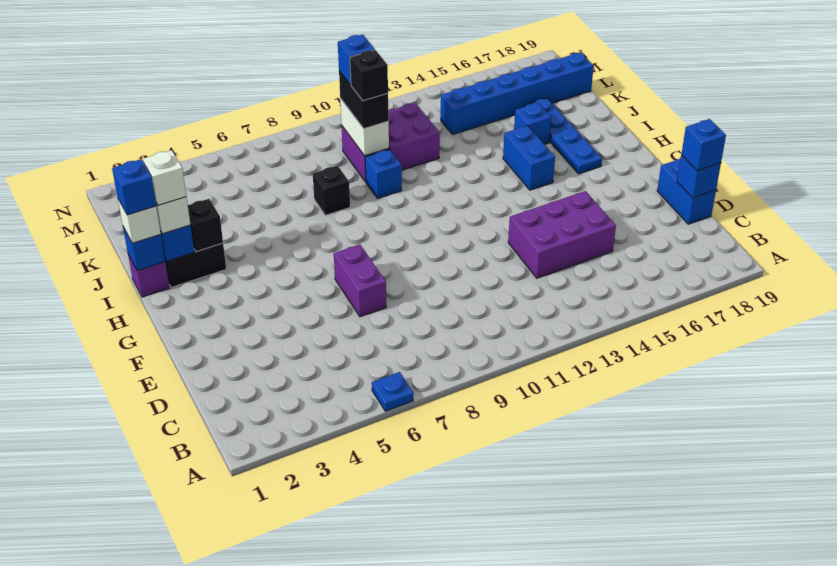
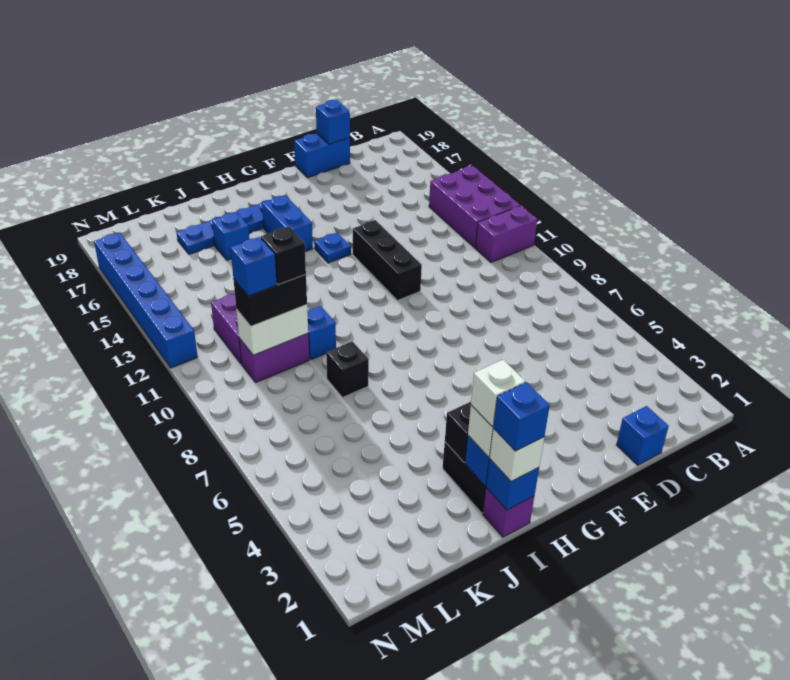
blue 1x1 plate [372,372,413,411] -> blue 1x1 plate moved to [314,232,351,263]
purple 2x3 brick [508,191,616,278] -> purple 2x3 brick moved to [429,166,520,248]
blue 1x1 brick [681,119,726,171] -> blue 1x1 brick moved to [616,406,669,465]
purple 1x2 brick [334,244,386,317] -> purple 1x2 brick moved to [475,206,537,262]
none -> black 1x3 brick [353,220,422,300]
blue 1x2 brick [503,126,555,190] -> blue 1x2 brick turned to [262,195,313,252]
blue 1x6 brick [441,52,594,135] -> blue 1x6 brick moved to [94,232,198,368]

